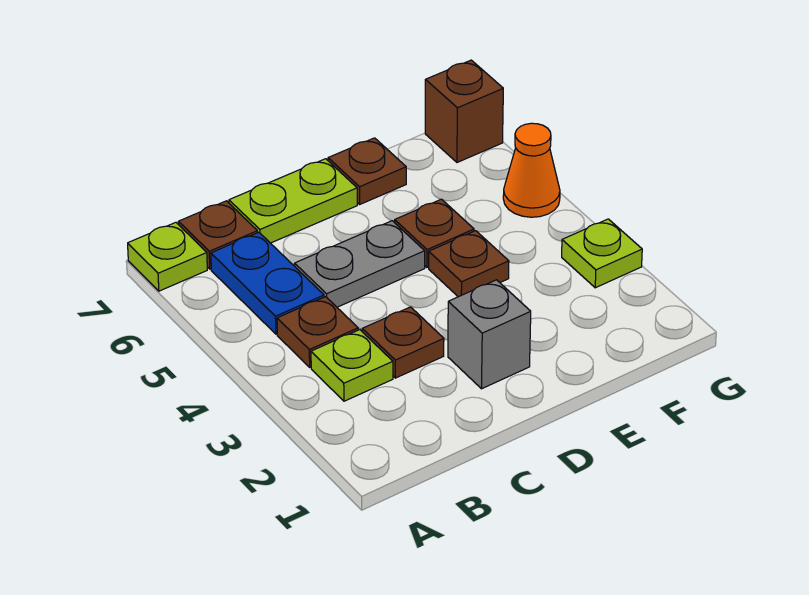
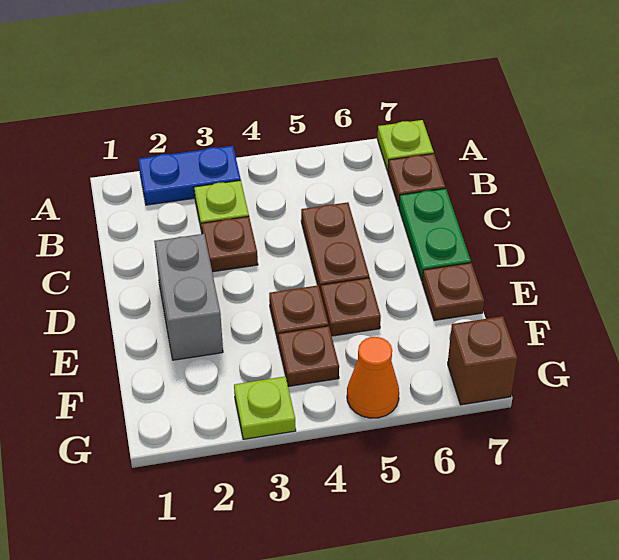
brown 1x1 plate [277,297,358,367] -> brown 1x1 plate moved to [279,326,339,387]
blue 1x2 plate [211,232,324,334] -> blue 1x2 plate moved to [139,146,241,205]
grey 1x2 plate [295,221,425,307] -> brown 1x2 plate [301,202,369,293]
lime 1x2 plate [229,159,357,243] -> green 1x2 plate [399,188,471,280]
grey 1x1 brick [448,280,531,389] -> grey 1x2 brick [154,234,223,360]

